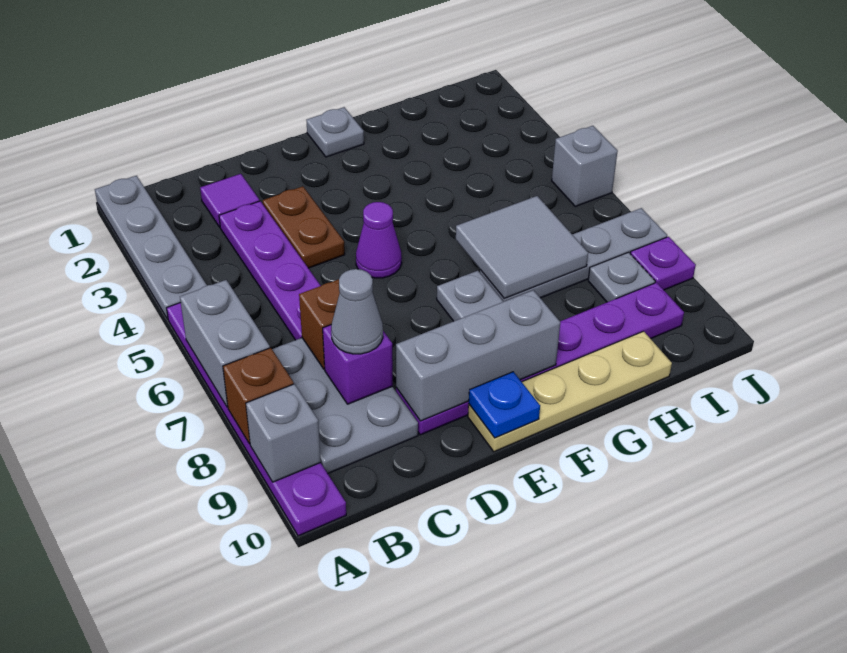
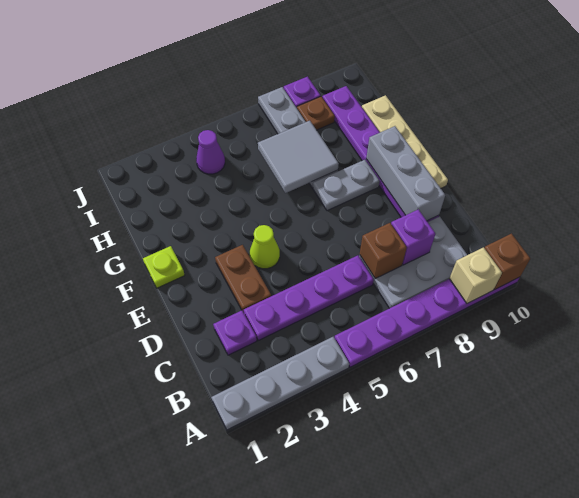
grey 1x2 brick [180,280,270,407] -> none
brown 1x1 brick [223,348,294,444] -> brown 1x1 brick moved to [485,234,530,290]
grey 1x1 brick [246,384,321,482] -> tan 1x1 brick [449,247,502,303]
purple 1x1 tile [200,174,260,227] -> purple 1x1 plate [213,310,257,355]
grey 1x1 cone [331,269,383,354] -> none
brown 1x2 plate [263,186,345,268] -> brown 1x2 plate turned to [215,245,271,313]
none -> lime 1x1 cone [250,225,280,269]
purple 1x1 cone [356,202,402,278] -> purple 1x1 cone moved to [196,130,225,174]
blue 1x1 plate [468,372,540,438] -> none
grey 1x1 plate [306,107,364,157] -> lime 1x1 plate [143,246,185,288]
grey 1x1 plate [588,252,655,302] -> brown 1x1 plate [297,97,335,130]
grey 1x1 brick [552,126,618,206] -> none

